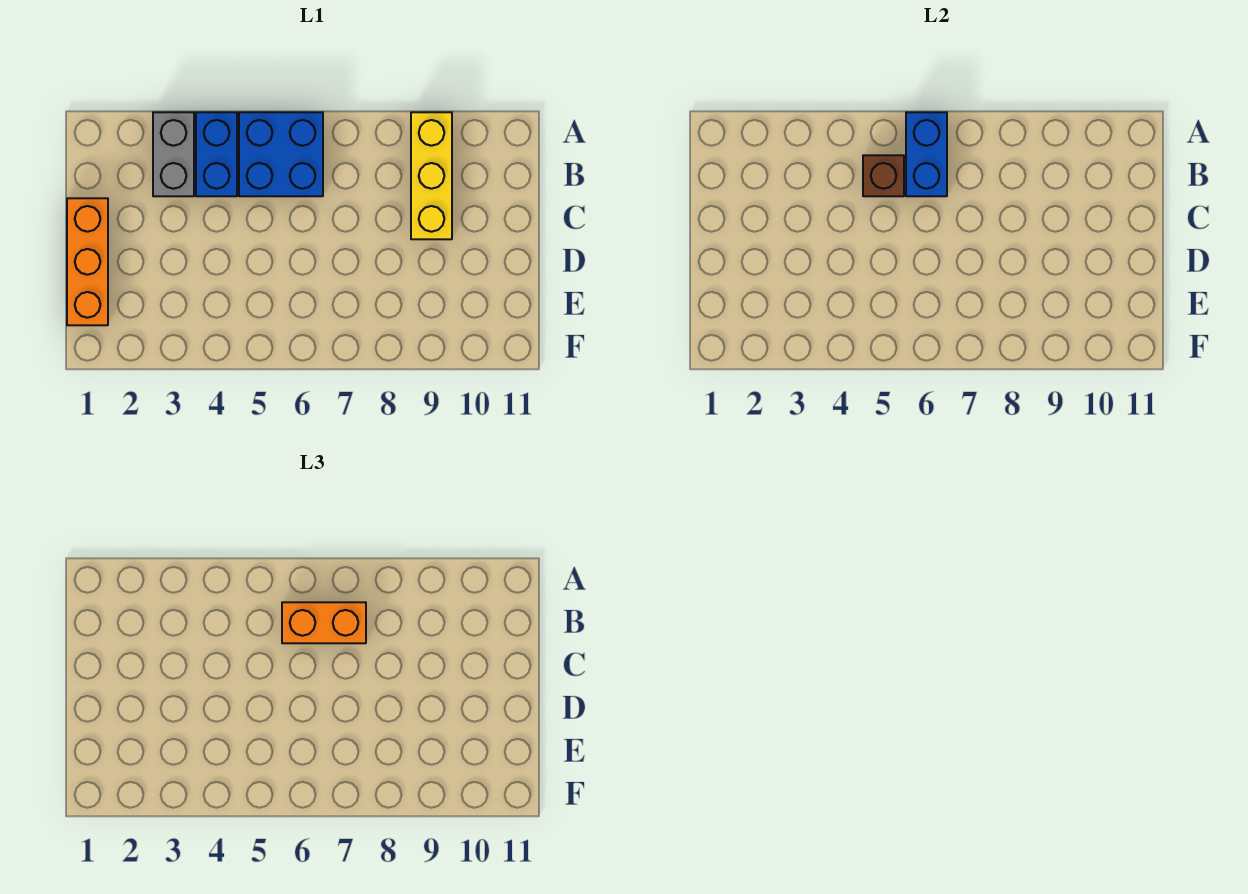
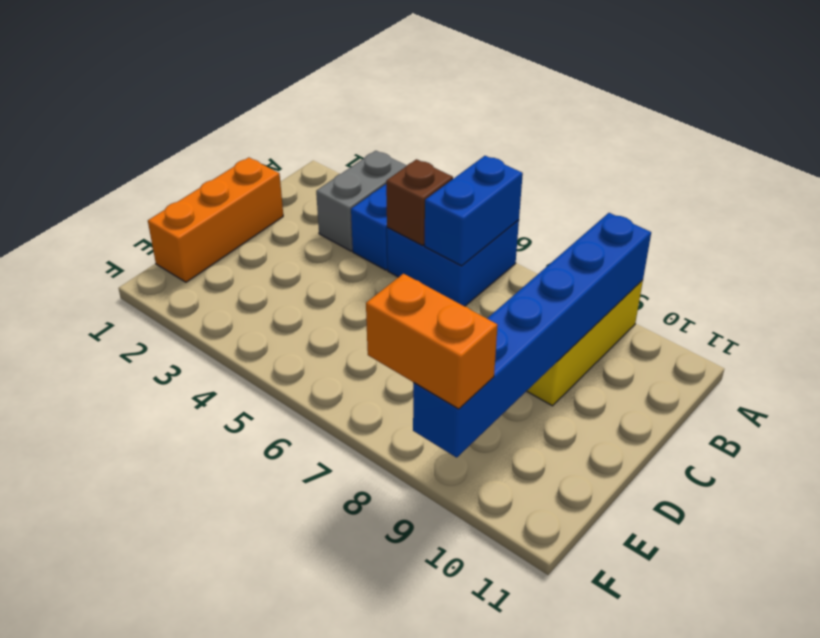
none -> blue 1x6 brick [413,213,651,457]
orange 1x2 brick [282,602,366,643] -> orange 1x2 brick moved to [366,274,498,409]

